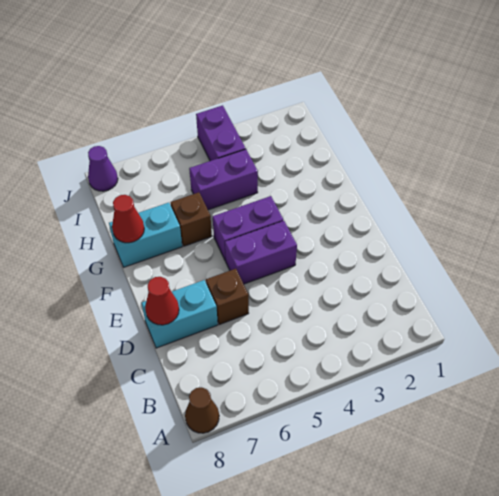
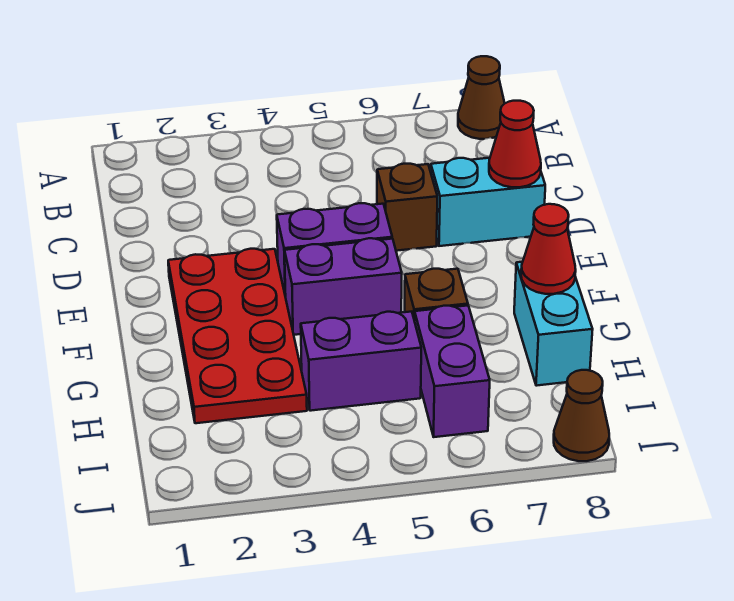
none -> red 2x4 plate [168,249,307,423]
cyan 1x2 brick [109,203,182,267] -> cyan 1x2 brick turned to [514,262,593,386]
purple 1x2 brick [196,105,246,161] -> purple 1x2 brick moved to [415,306,490,437]
purple 1x1 cone [88,146,118,191] -> brown 1x1 cone [554,370,609,461]

